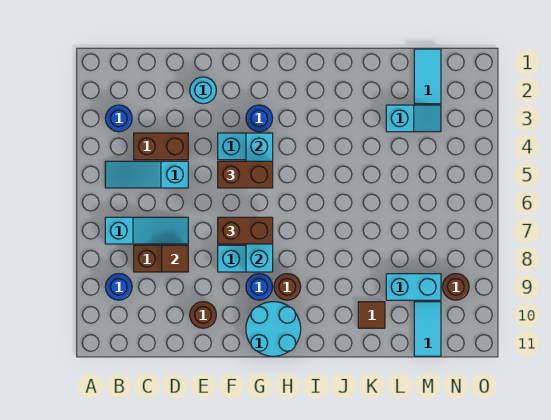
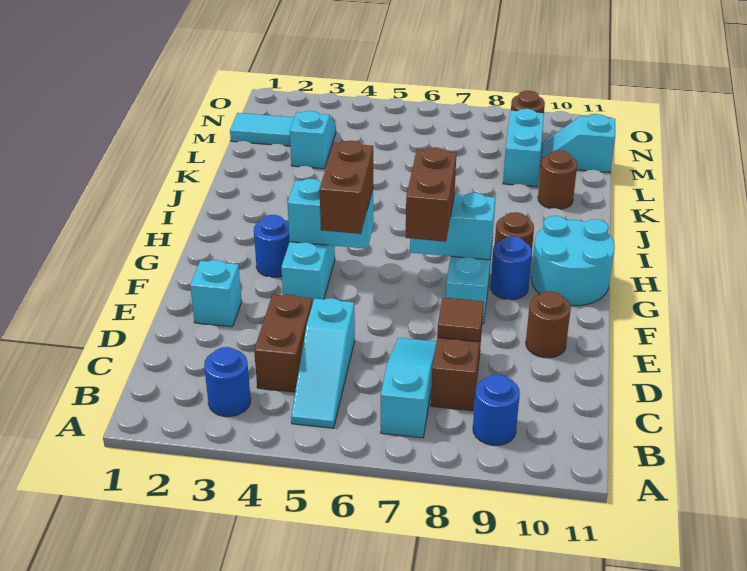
cyan 1x1 round brick [190,77,216,104] -> cyan 1x1 brick [190,260,242,327]
brown 1x1 tile [358,302,385,328] -> brown 1x1 round brick [538,150,577,209]
cyan 1x2 tile [414,302,441,356] -> cyan 1x2 slope [541,114,615,173]

